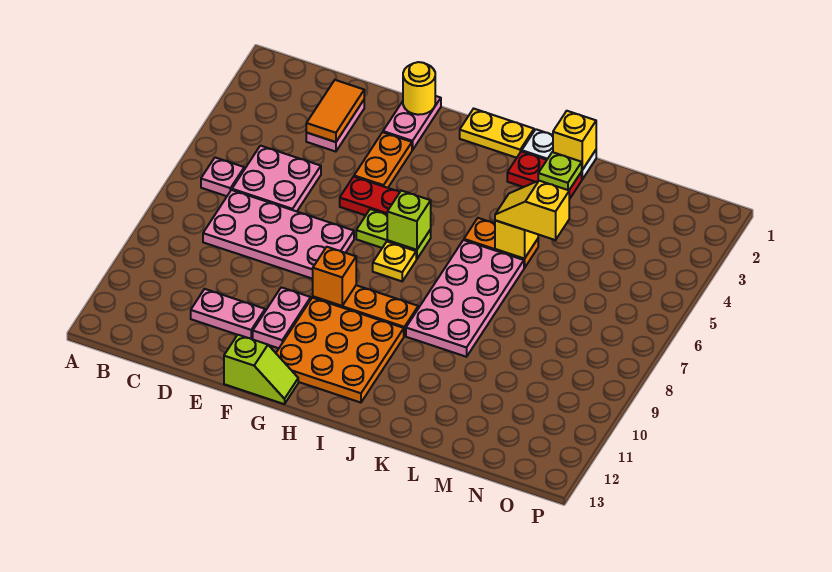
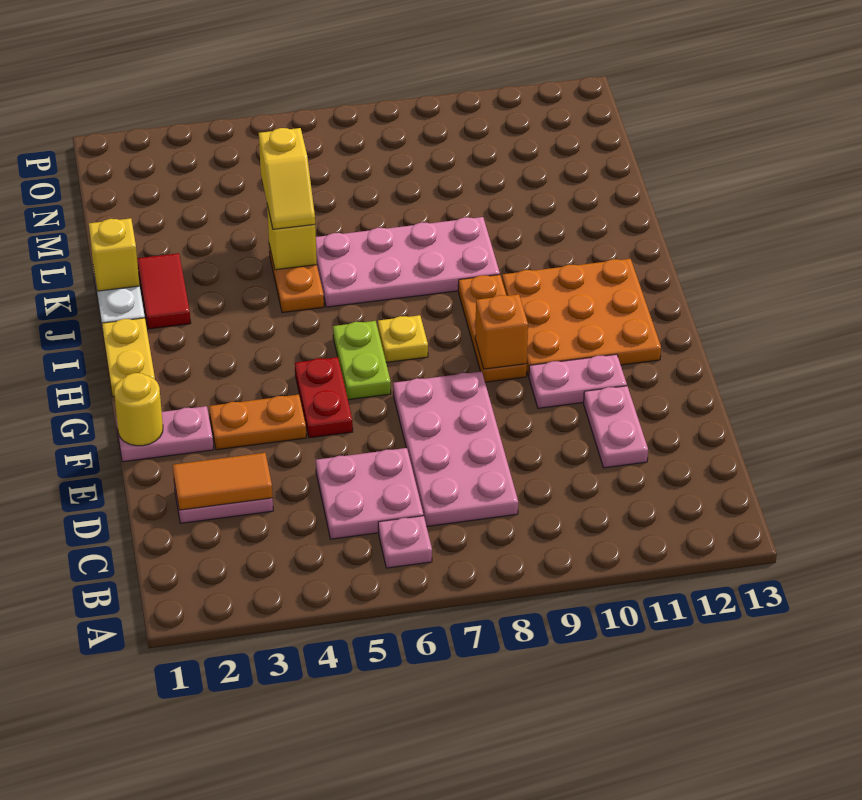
lime 1x2 slope [224,335,298,404] -> none
lime 1x1 brick [387,191,431,250] -> none
red 1x2 plate [507,151,582,199] -> red 1x2 tile [137,253,191,329]
lime 1x1 plate [538,152,582,190] -> none

